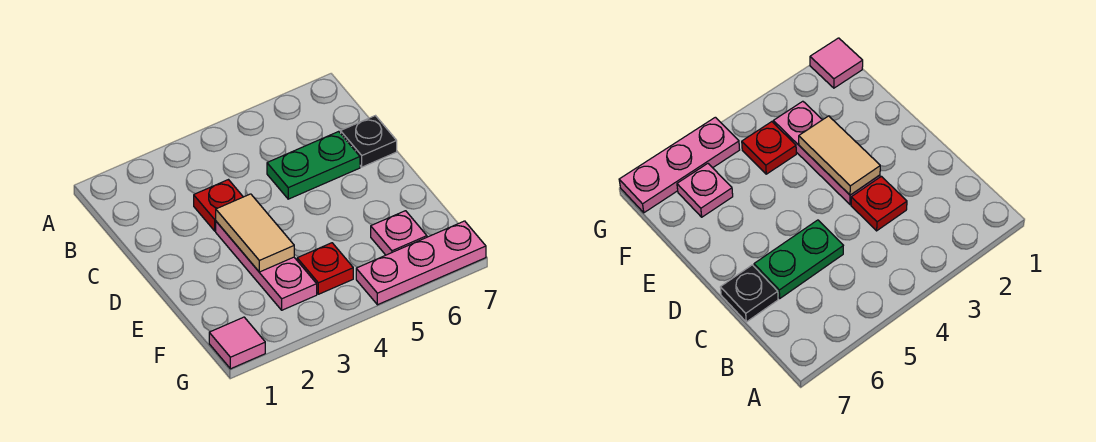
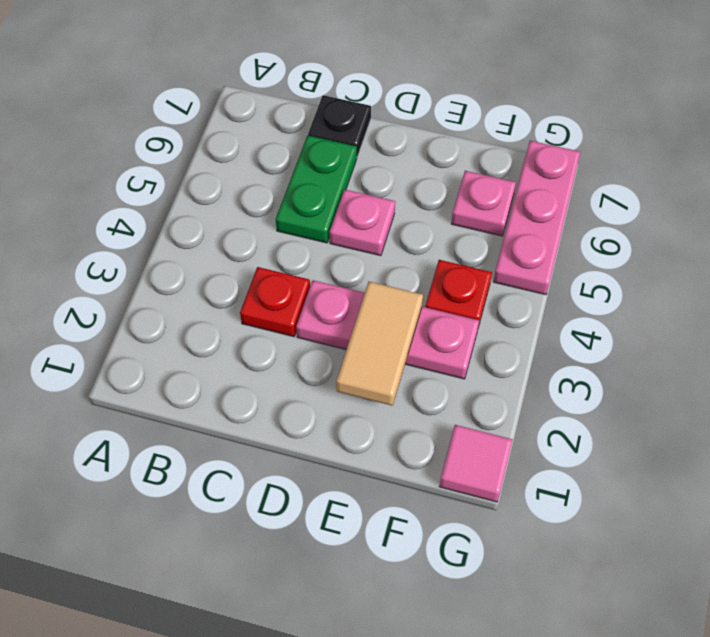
tan 1x2 tile [216,194,294,272] -> tan 1x2 tile turned to [336,282,423,406]
none -> pink 1x1 plate [330,190,395,256]

